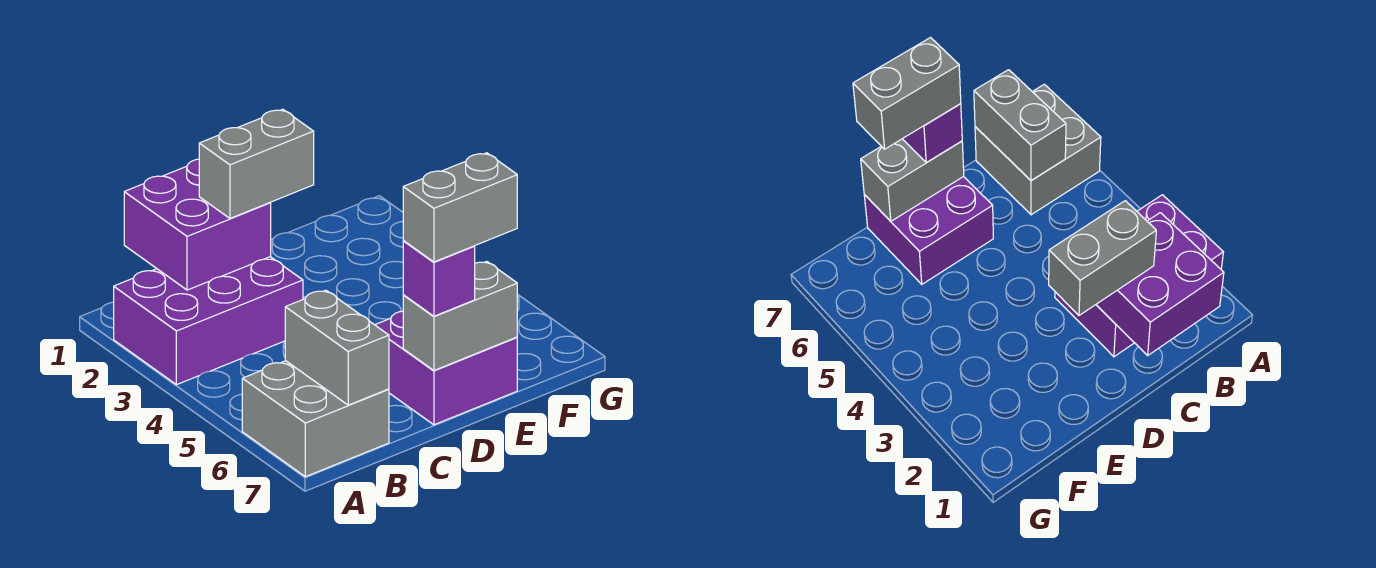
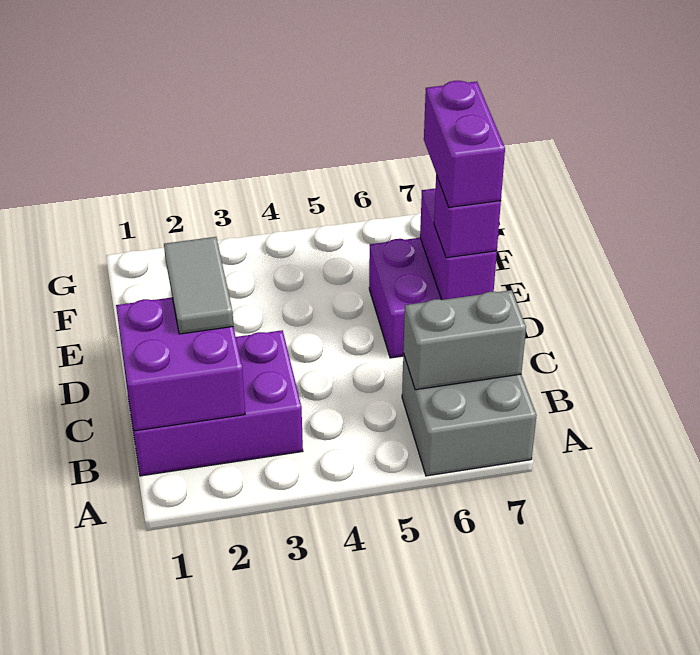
purple 2x3 brick [114,257,303,385] -> purple 2x3 brick turned to [124,330,303,476]
grey 1x2 brick [199,109,314,218] -> grey 1x2 tile [164,237,233,334]
grey 1x2 brick [403,261,517,370] -> purple 1x2 brick [420,188,497,300]
grey 1x2 brick [403,153,517,262] -> purple 1x2 brick [424,81,505,207]

